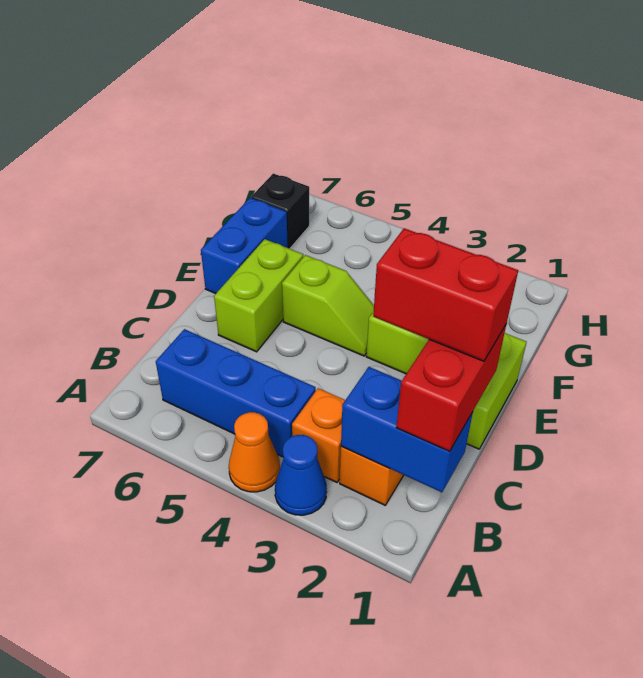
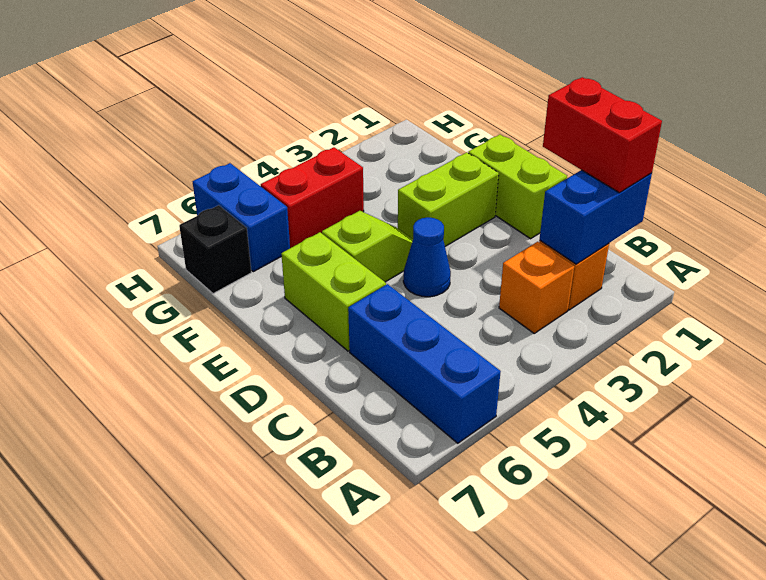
blue 1x1 cone [275,435,327,515] -> blue 1x1 cone moved to [403,218,451,297]
orange 1x1 cone [229,412,280,492] -> none
blue 1x3 brick [156,329,316,457] -> blue 1x3 brick turned to [348,284,501,443]
red 1x2 brick [373,228,518,361] -> red 1x2 brick moved to [261,147,364,248]
blue 1x2 brick [201,198,288,294] -> blue 1x2 brick moved to [193,163,290,272]

